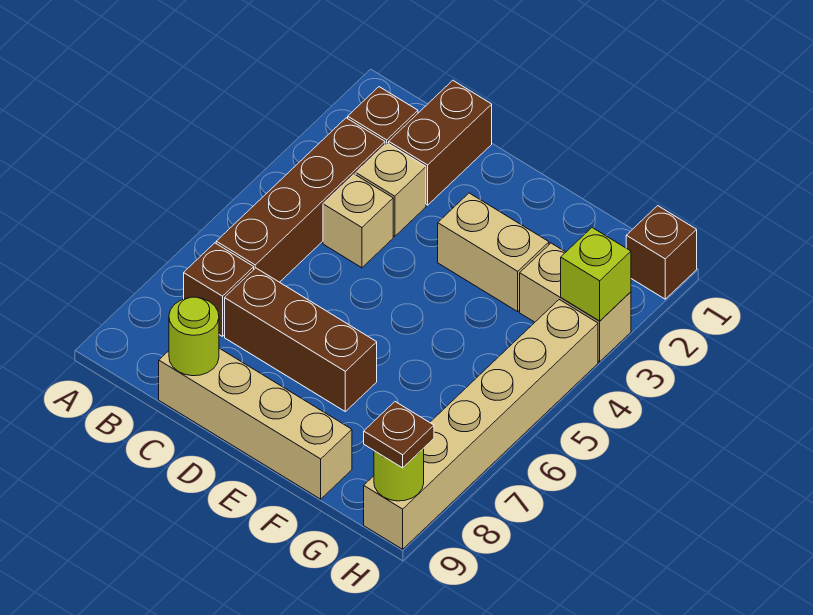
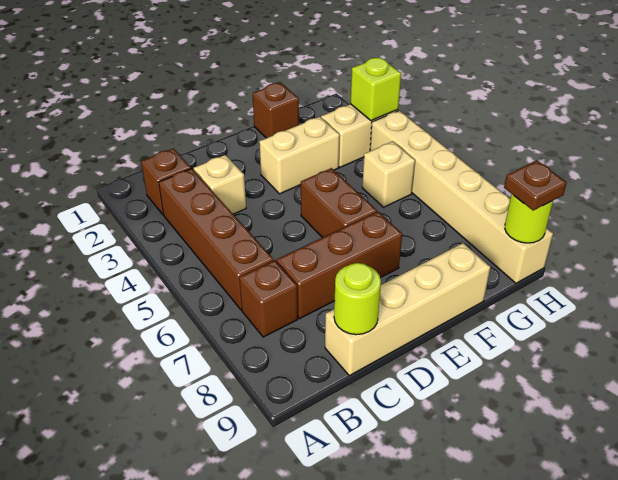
brown 1x2 brick [389,80,492,205] -> brown 1x2 brick moved to [301,168,377,238]
tan 1x1 brick [323,174,393,268] -> tan 1x1 brick moved to [362,141,415,207]
brown 1x1 brick [626,206,697,299] -> brown 1x1 brick moved to [252,82,299,138]

